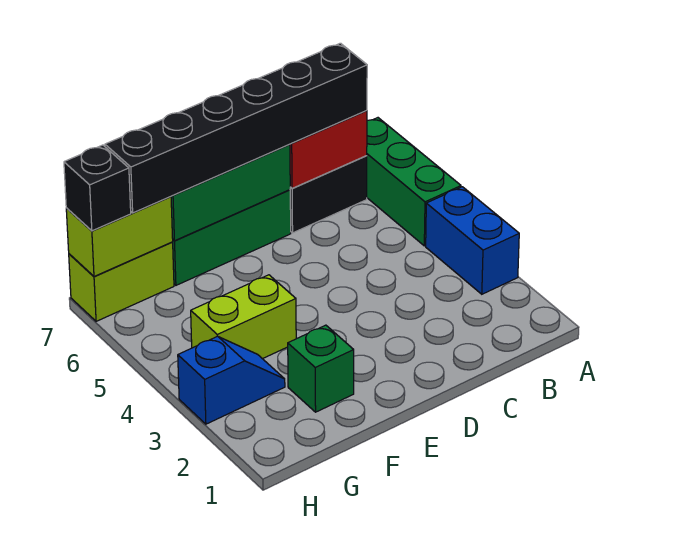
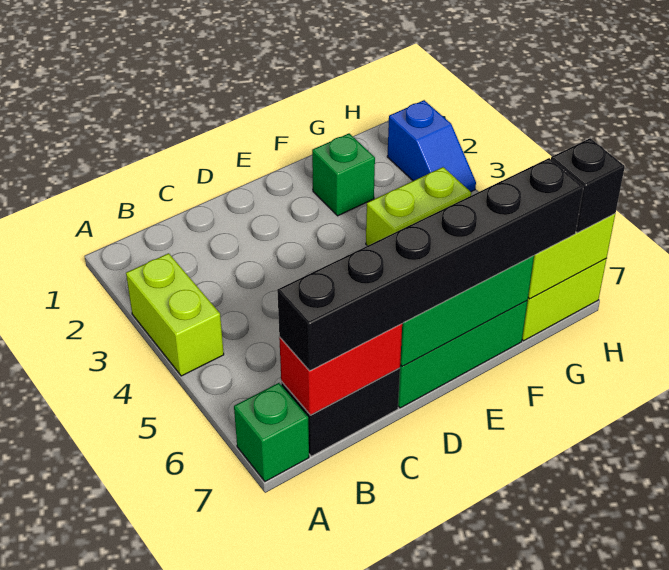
blue 1x2 brick [426,187,519,294] -> lime 1x2 brick [126,253,224,376]
green 1x3 brick [367,118,461,246] -> green 1x1 brick [234,383,309,482]
blue 1x2 slope [178,336,285,424] -> blue 1x2 slope turned to [387,100,476,192]

